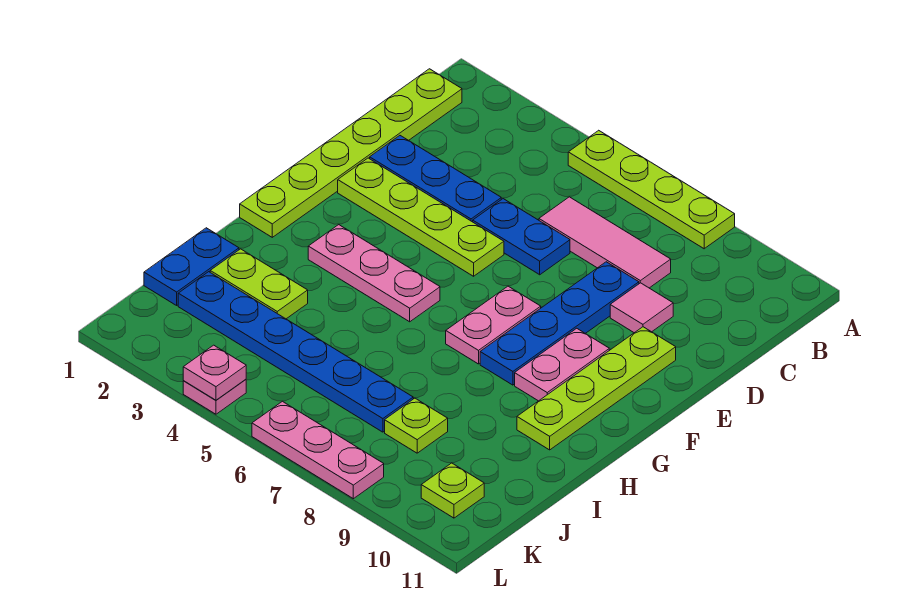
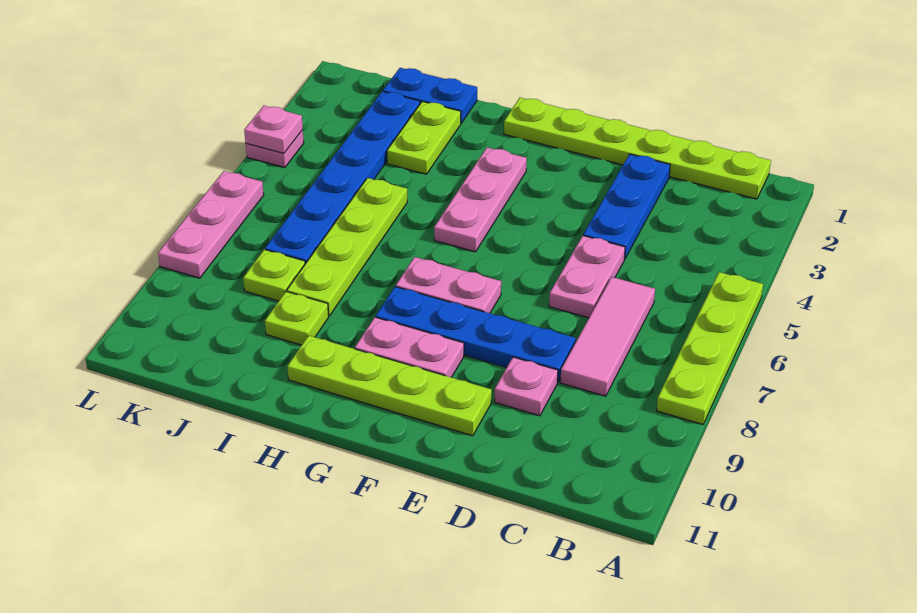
blue 1x2 plate [473,199,570,275] -> pink 1x2 plate [549,236,625,318]
pink 1x1 tile [610,283,673,333] -> pink 1x1 plate [495,357,558,416]
lime 1x4 plate [338,158,504,276] -> lime 1x4 plate moved to [287,178,407,316]
lime 1x1 plate [421,463,484,518] -> lime 1x1 plate moved to [265,292,329,345]

